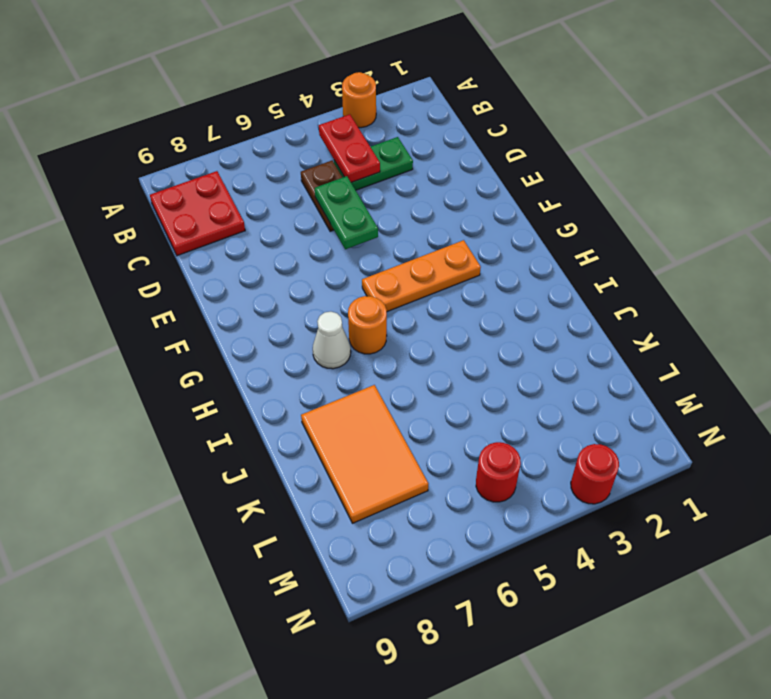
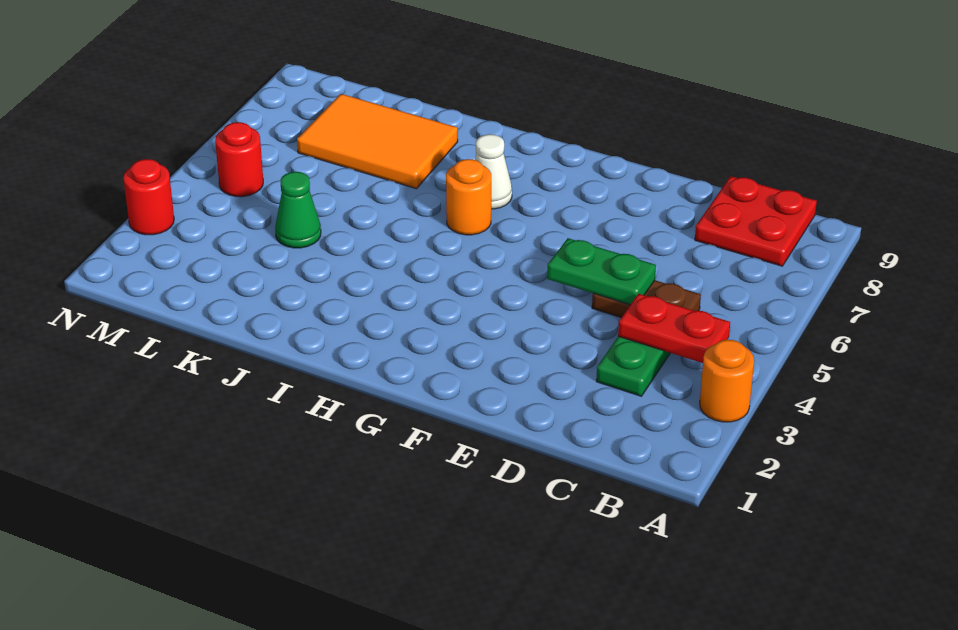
orange 1x3 plate [362,240,481,312] -> none
none -> green 1x1 cone [275,172,321,248]

